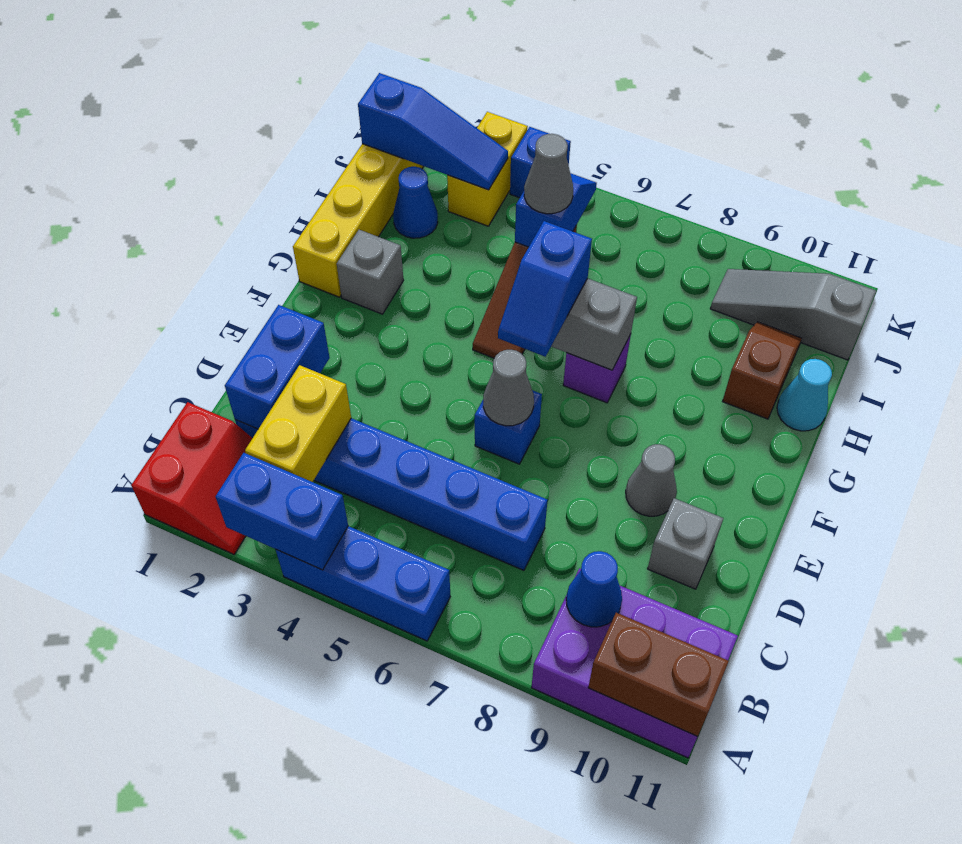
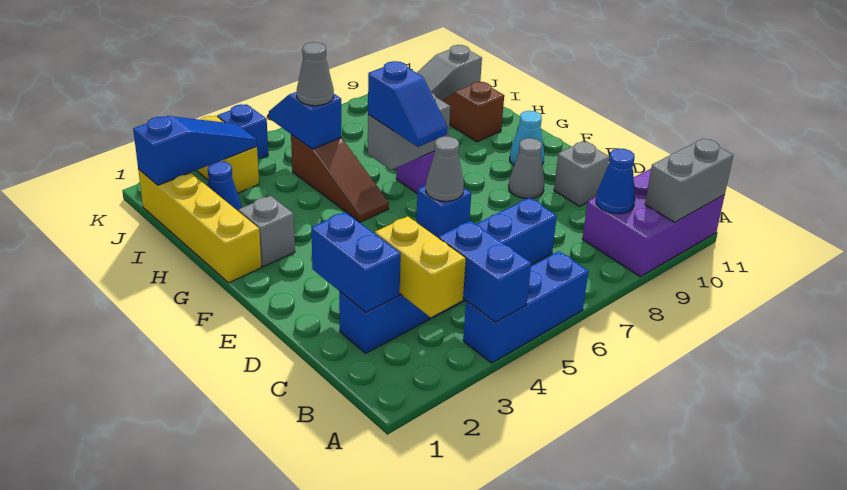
red 2x2 slope [131,402,252,554] -> none
blue 1x2 brick [216,453,348,570] -> blue 1x2 brick turned to [439,221,531,322]
brown 1x2 brick [588,613,729,737] -> grey 1x2 brick [645,139,733,222]
cyan 1x1 cone [777,359,832,431] -> cyan 1x1 cone moved to [510,111,544,165]

